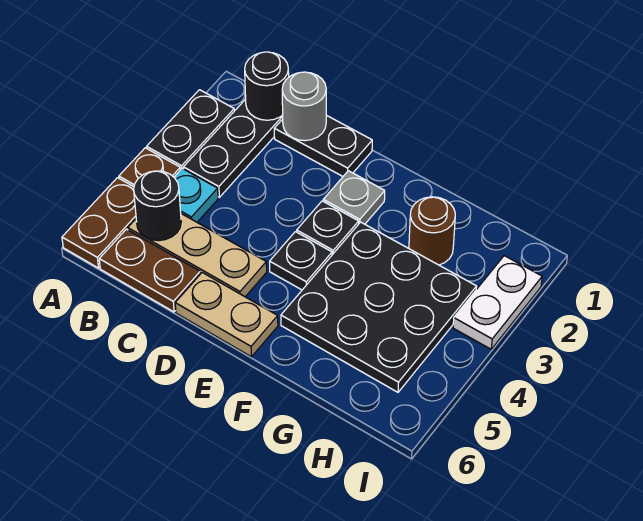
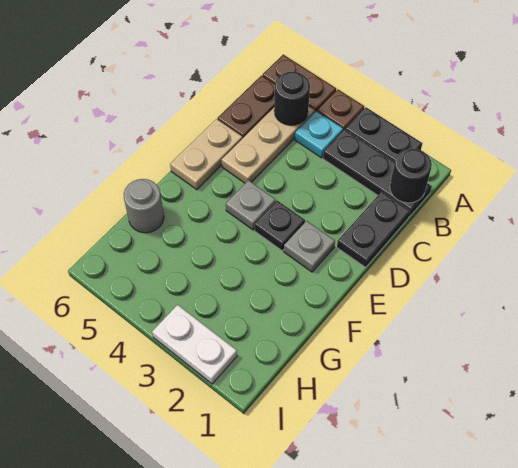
grey 1x1 round brick [282,72,326,141] -> grey 1x1 round brick moved to [124,179,164,233]
black 1x1 plate [270,232,332,290] -> grey 1x1 plate [226,180,276,230]
black 3x3 plate [281,222,477,392] -> none
brown 1x1 round brick [409,197,455,265] -> none

